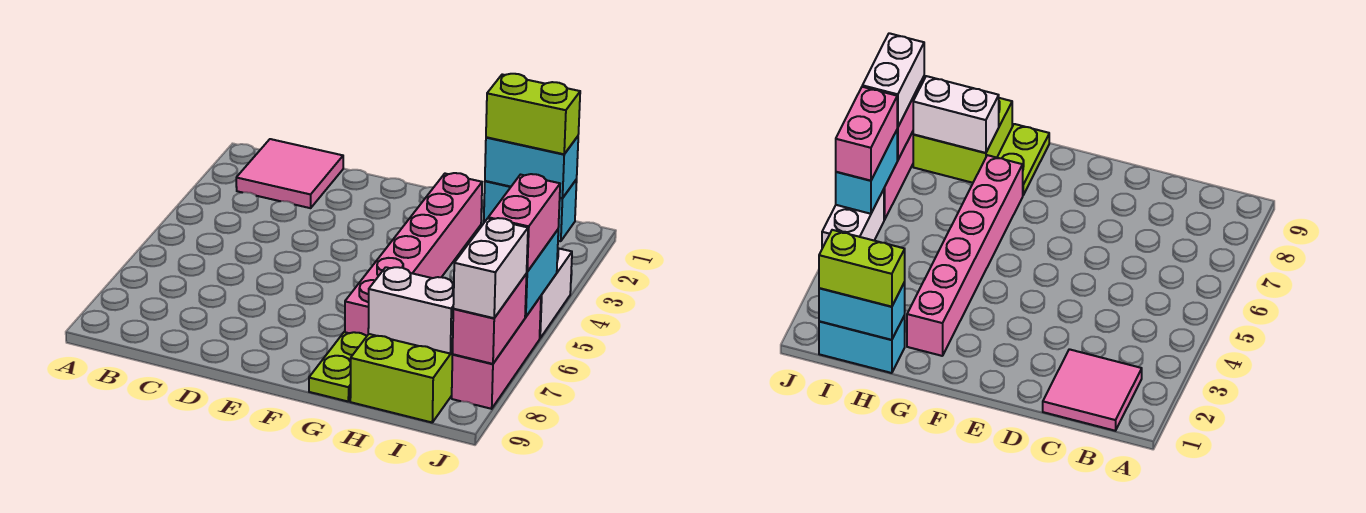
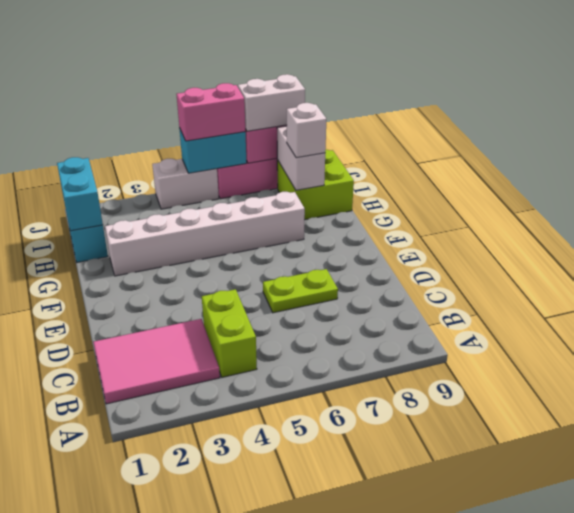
pink 2x2 tile [236,139,343,208] -> pink 2x3 tile [93,319,220,404]
pink 1x6 brick [345,173,482,336] -> white 1x6 brick [105,192,305,276]
lime 1x2 plate [309,332,367,401] -> lime 1x2 plate moved to [263,269,338,313]
lime 1x2 brick [486,74,580,154] -> lime 1x2 brick moved to [202,289,257,377]
none -> white 1x1 brick [287,103,326,158]

